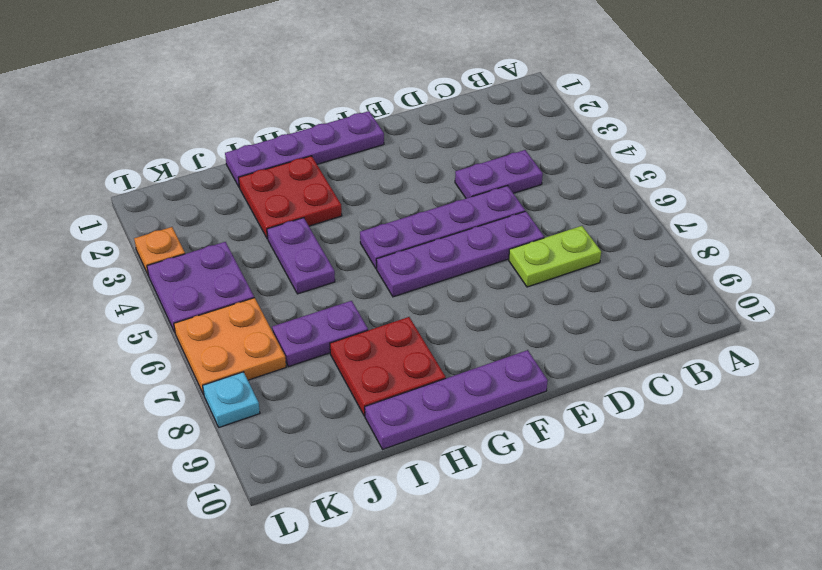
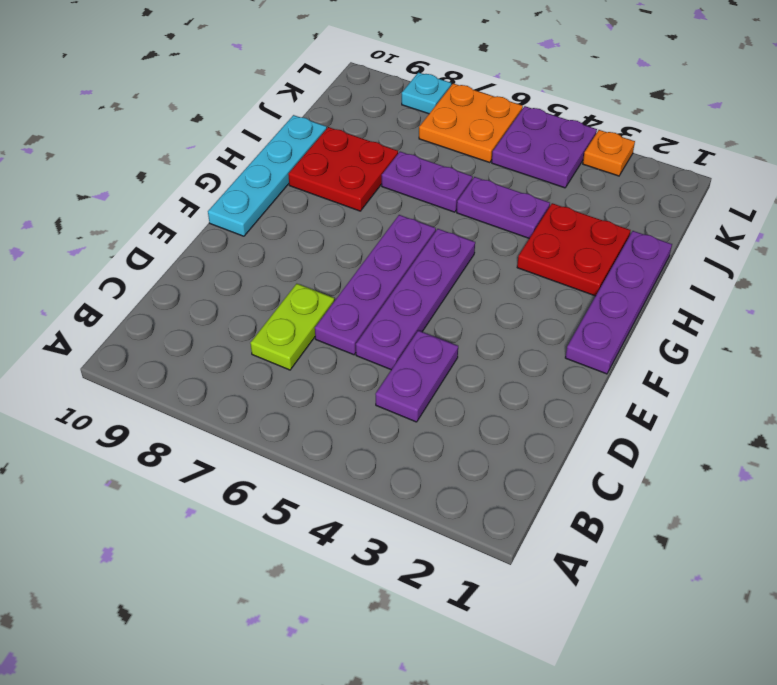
purple 1x4 plate [365,350,548,449] -> cyan 1x4 plate [208,115,327,236]
purple 1x2 plate [272,301,368,367] -> purple 1x2 plate turned to [382,152,473,212]

